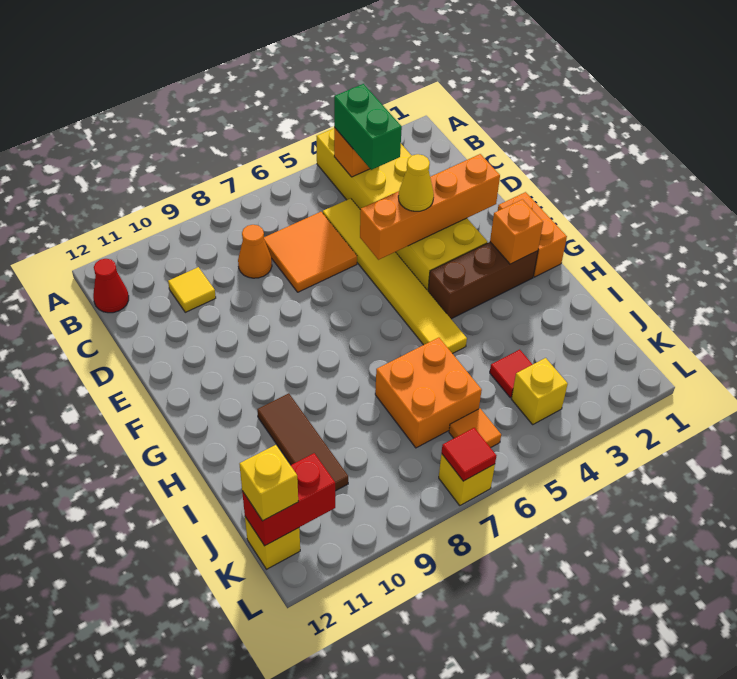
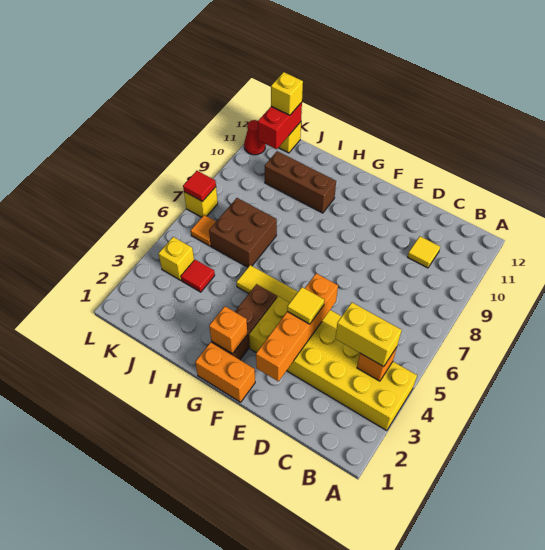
green 1x2 brick [334,84,402,170] -> yellow 1x2 brick [335,303,402,367]
red 1x1 cone [93,259,129,313] -> red 1x1 cone moved to [244,120,265,155]
orange 2x2 tile [264,212,357,292] -> none
orange 1x1 cone [238,225,272,278] -> none
yellow 1x1 cone [398,154,434,211] -> yellow 1x1 tile [287,287,324,324]
brown 1x3 tile [257,393,348,491] -> brown 1x3 brick [265,151,336,213]
orange 2x2 brick [375,338,482,448] -> brown 2x2 brick [209,198,277,267]

